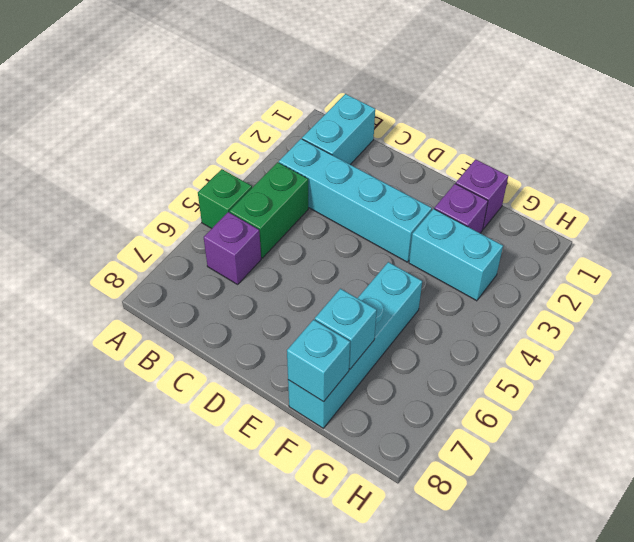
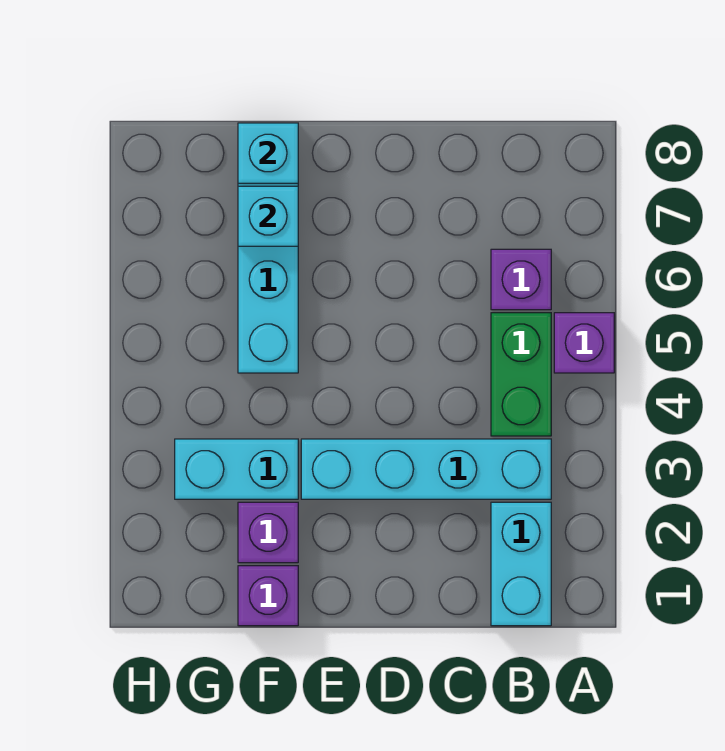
green 1x1 brick [198,169,252,229] -> purple 1x1 brick [554,313,614,373]

